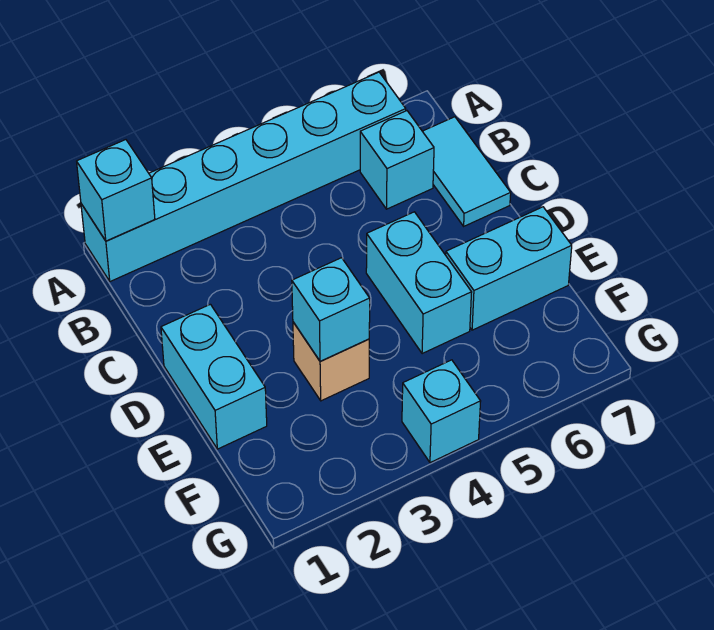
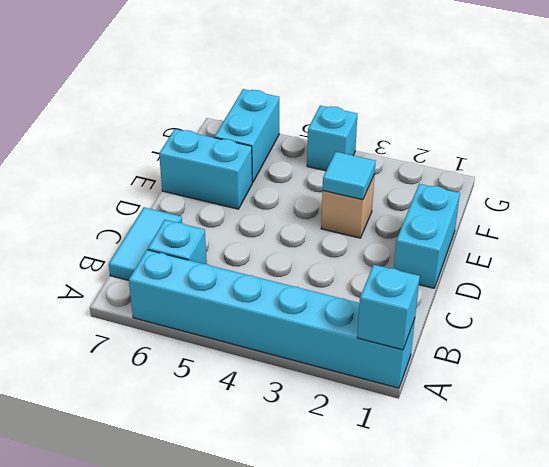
cyan 1x2 brick [366,212,472,354] -> cyan 1x2 brick moved to [215,89,279,183]
cyan 1x1 brick [292,258,370,362] -> cyan 1x1 tile [323,152,376,200]

